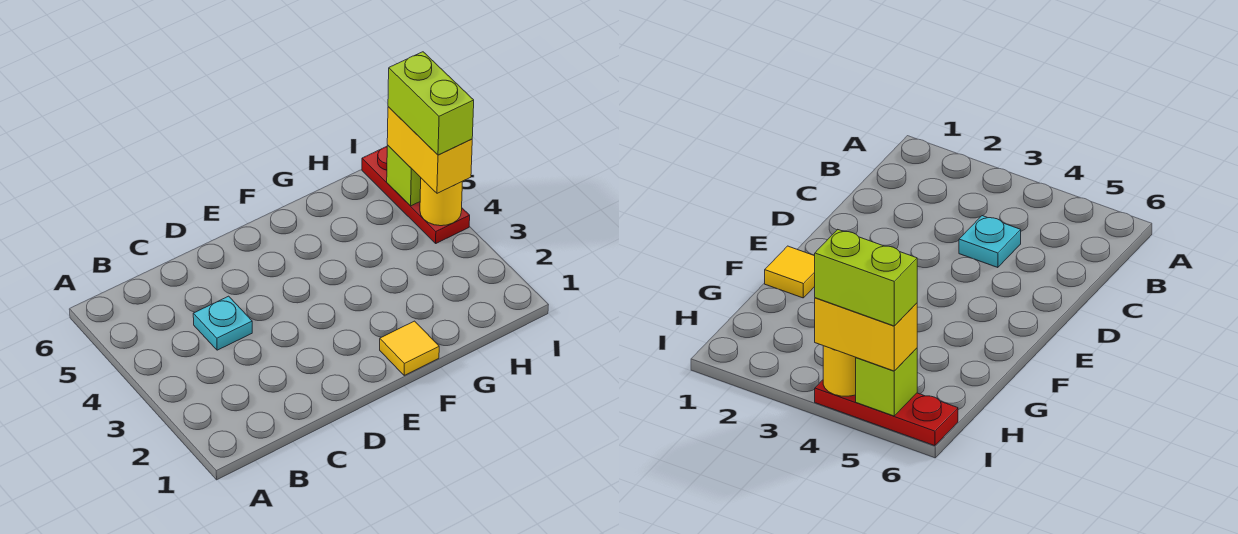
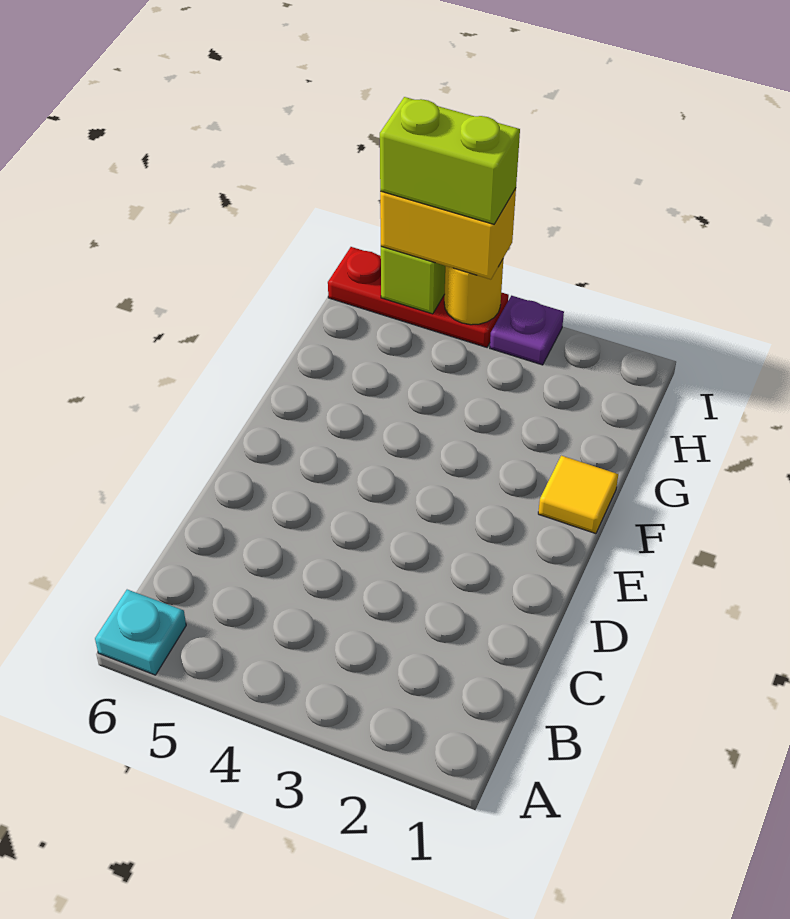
cyan 1x1 plate [193,296,252,350] -> cyan 1x1 plate moved to [95,590,186,675]
none -> purple 1x1 plate [490,296,564,365]

